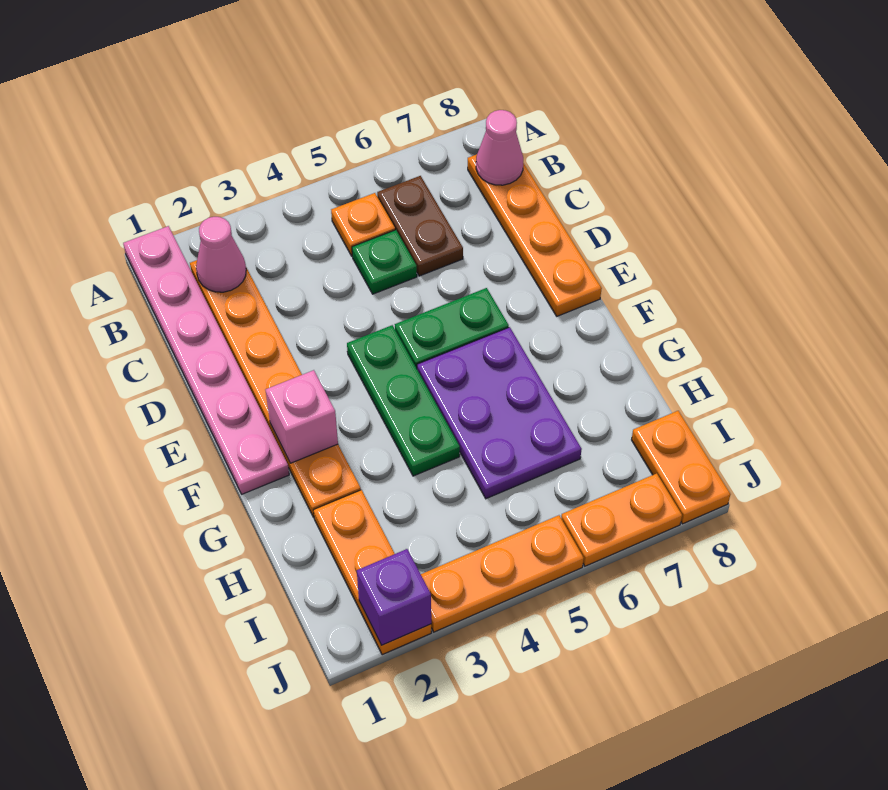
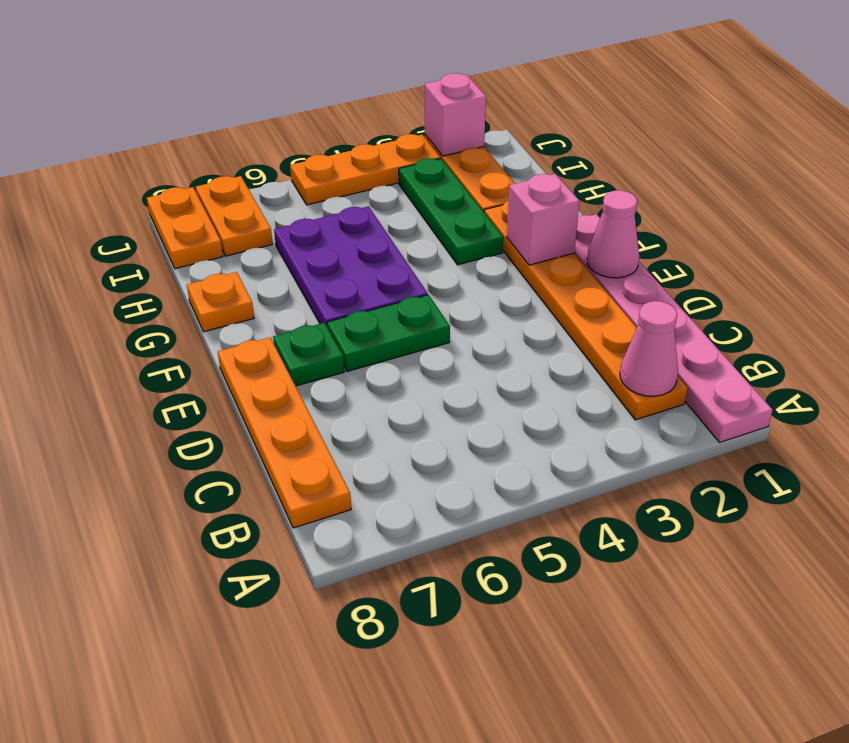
orange 1x1 plate [331,193,395,256] -> orange 1x1 plate moved to [187,272,254,332]
brown 1x2 plate [377,176,463,276] -> none
pink 1x1 cone [476,110,523,185] -> pink 1x1 cone moved to [587,190,639,278]
green 1x1 plate [352,230,417,294] -> green 1x1 plate moved to [273,323,344,386]
green 1x3 plate [347,325,460,476] -> green 1x3 plate moved to [399,158,503,265]
purple 1x1 brick [357,549,431,645] -> pink 1x1 brick [425,73,486,156]
orange 1x2 plate [561,473,682,566] -> orange 1x2 plate turned to [196,176,272,256]

